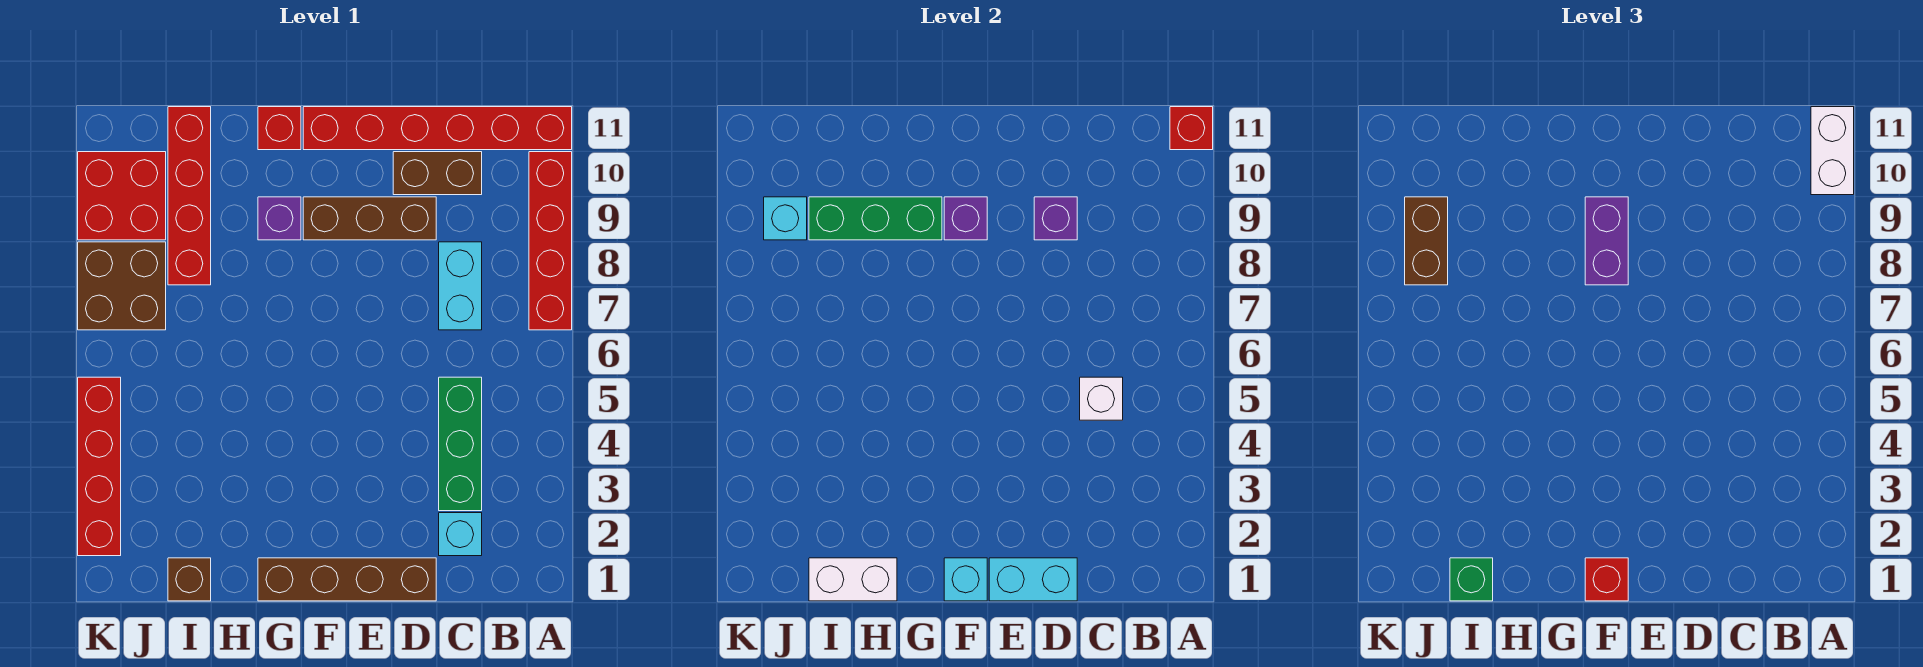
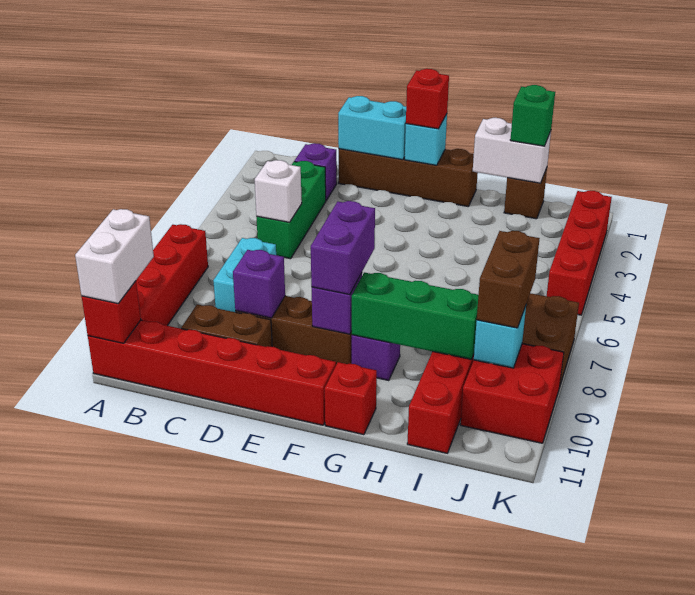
cyan 1x1 brick [439,513,482,556] -> purple 1x1 brick [294,143,337,200]

